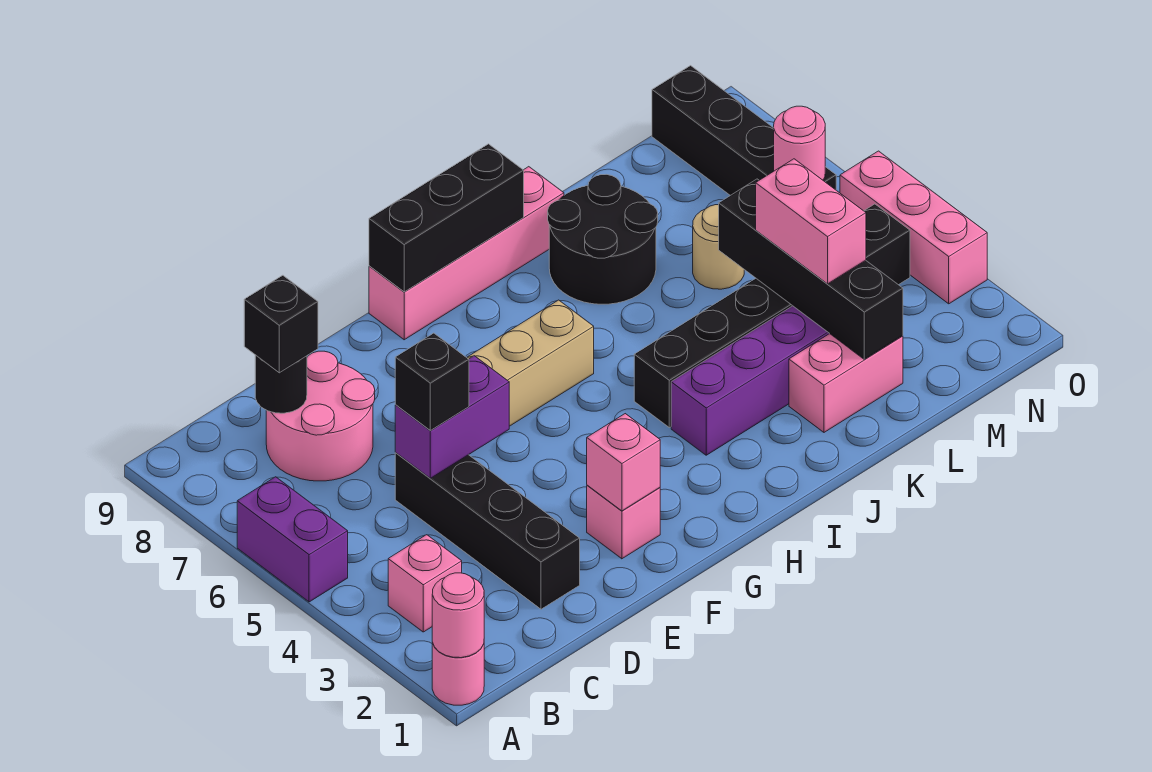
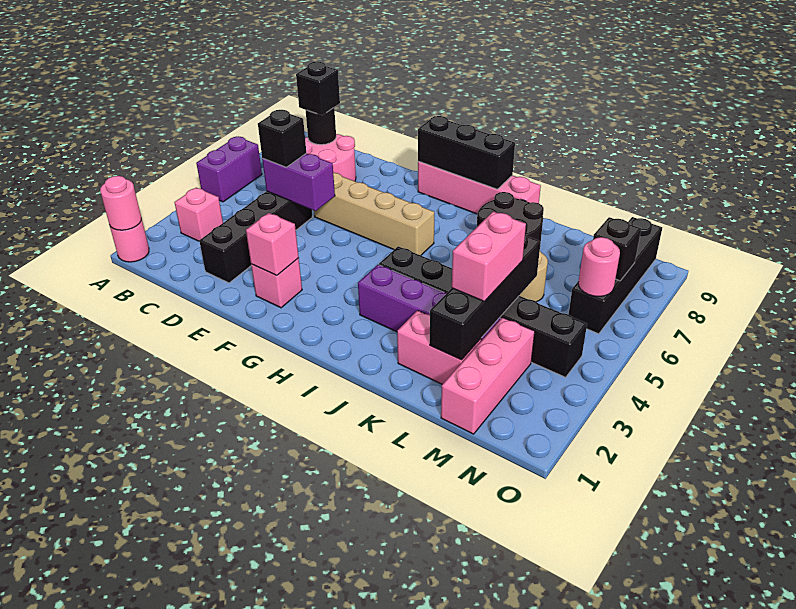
none -> black 1x1 brick [593,217,641,281]
pink 1x3 brick [840,151,987,304] -> pink 1x3 brick moved to [441,317,535,434]

